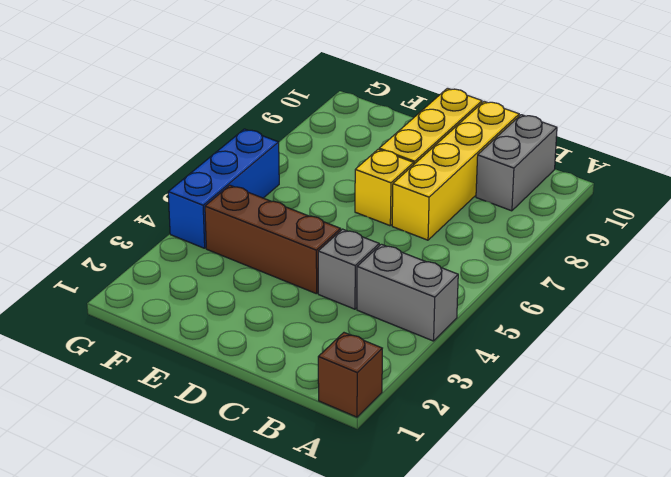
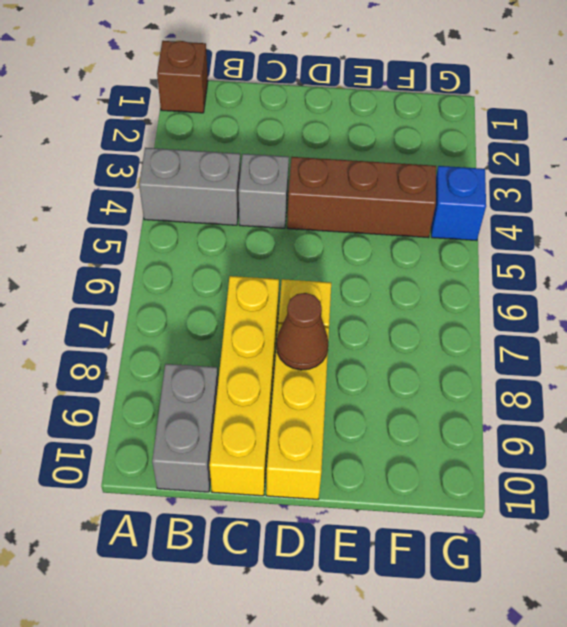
none -> brown 1x1 cone [276,293,328,370]
blue 1x3 brick [168,129,279,248] -> blue 1x1 brick [431,166,486,241]

